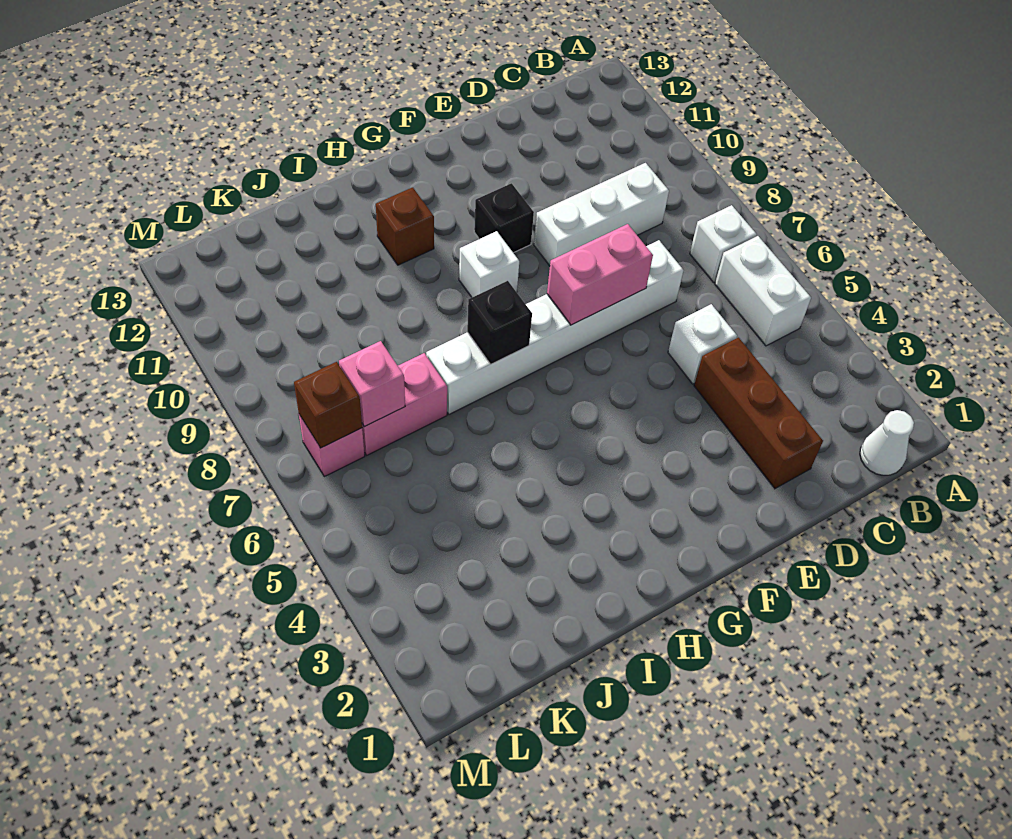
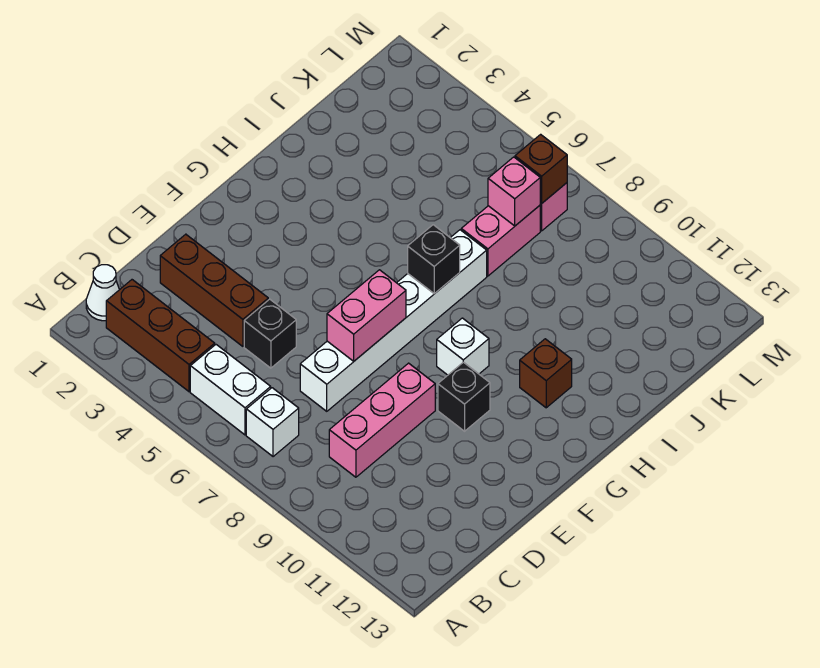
none -> brown 1x3 brick [106,280,215,392]
white 1x3 brick [534,163,669,266] -> pink 1x3 brick [329,363,435,477]
white 1x1 brick [668,304,737,384] -> black 1x1 brick [244,299,296,368]

